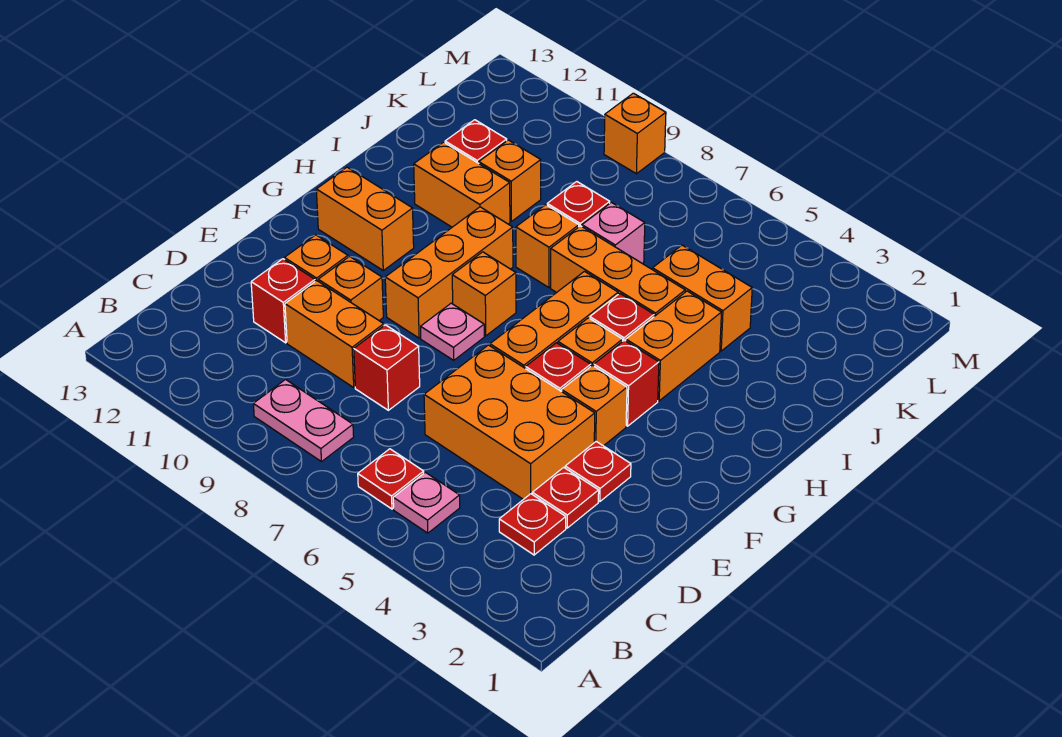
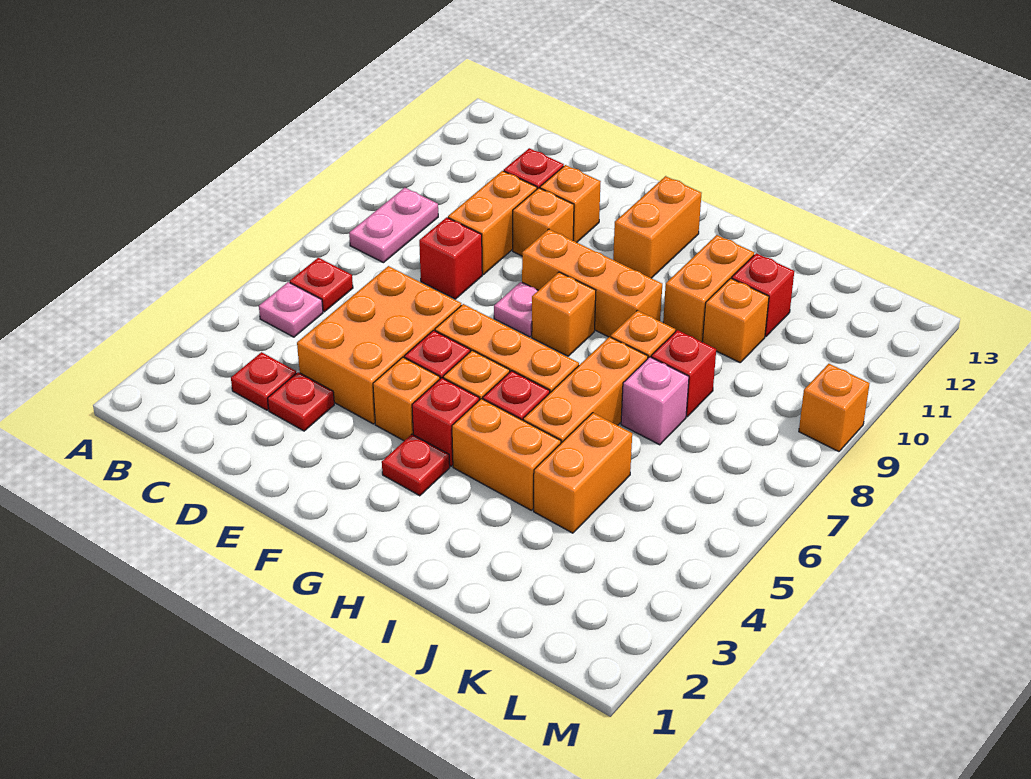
red 1x1 plate [565,442,631,501] -> red 1x1 plate moved to [382,434,450,496]

